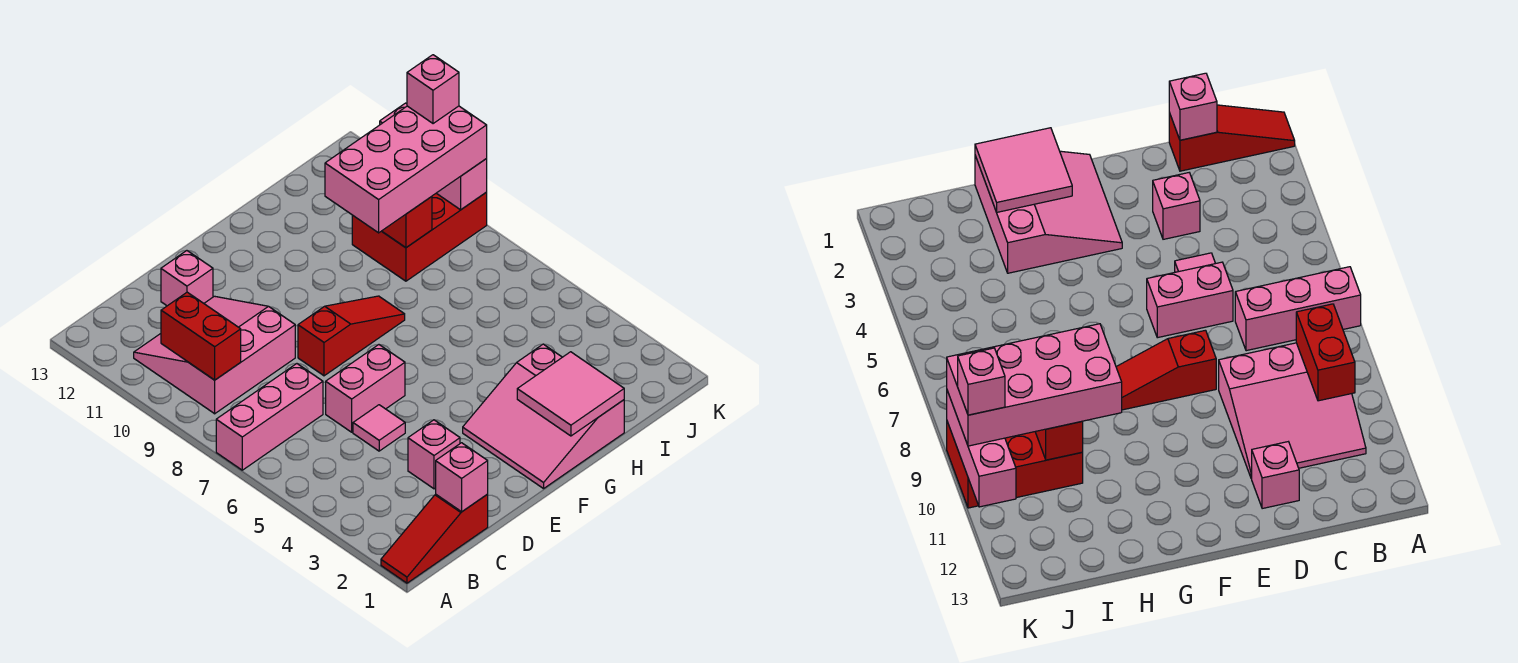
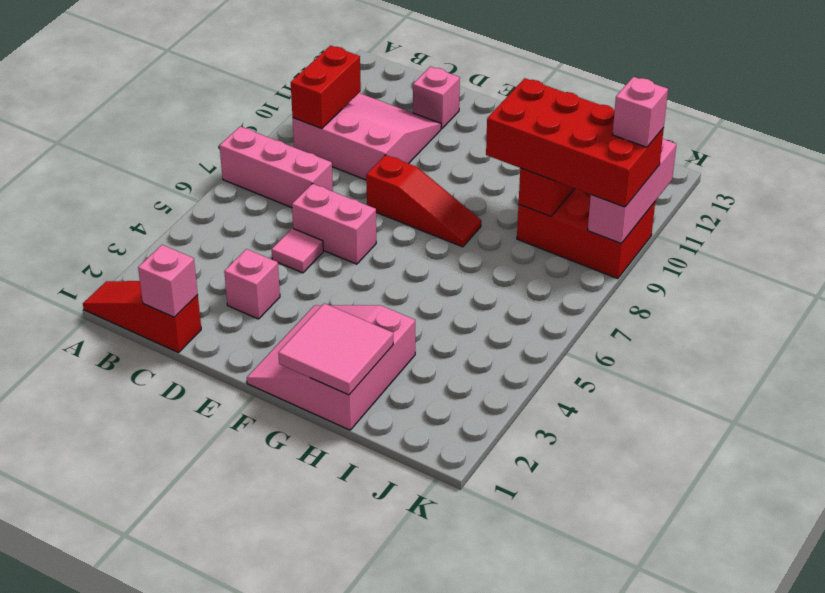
pink 2x4 brick [325,106,487,233] -> red 2x4 brick [486,78,664,207]

